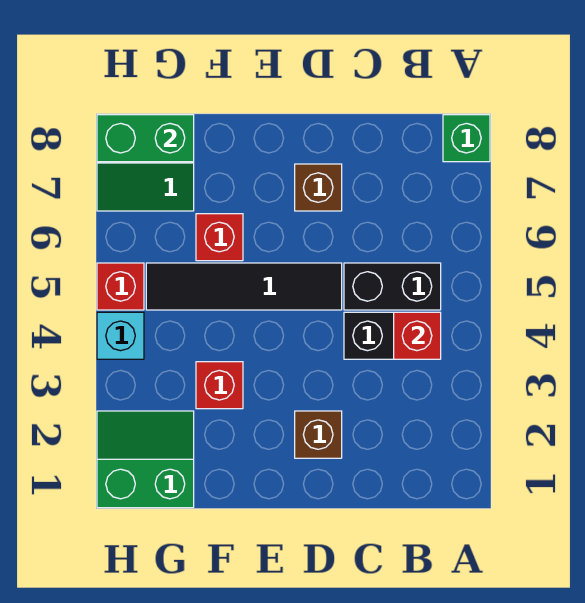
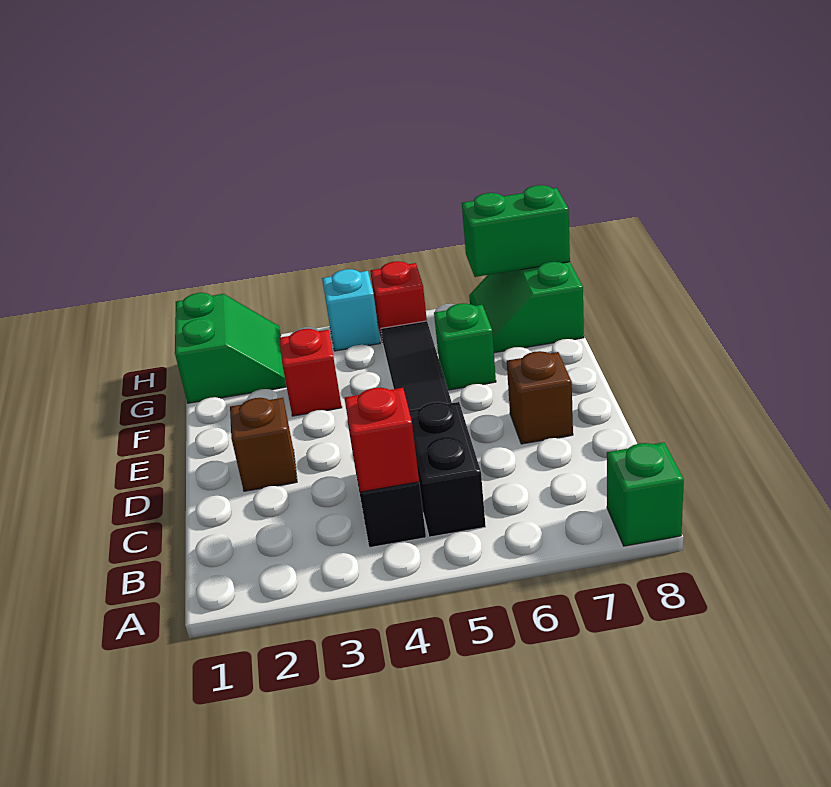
red 1x1 brick [196,214,243,261] -> green 1x1 brick [434,303,496,390]
green 1x2 brick [97,115,194,162] -> green 1x2 brick turned to [462,185,570,277]

